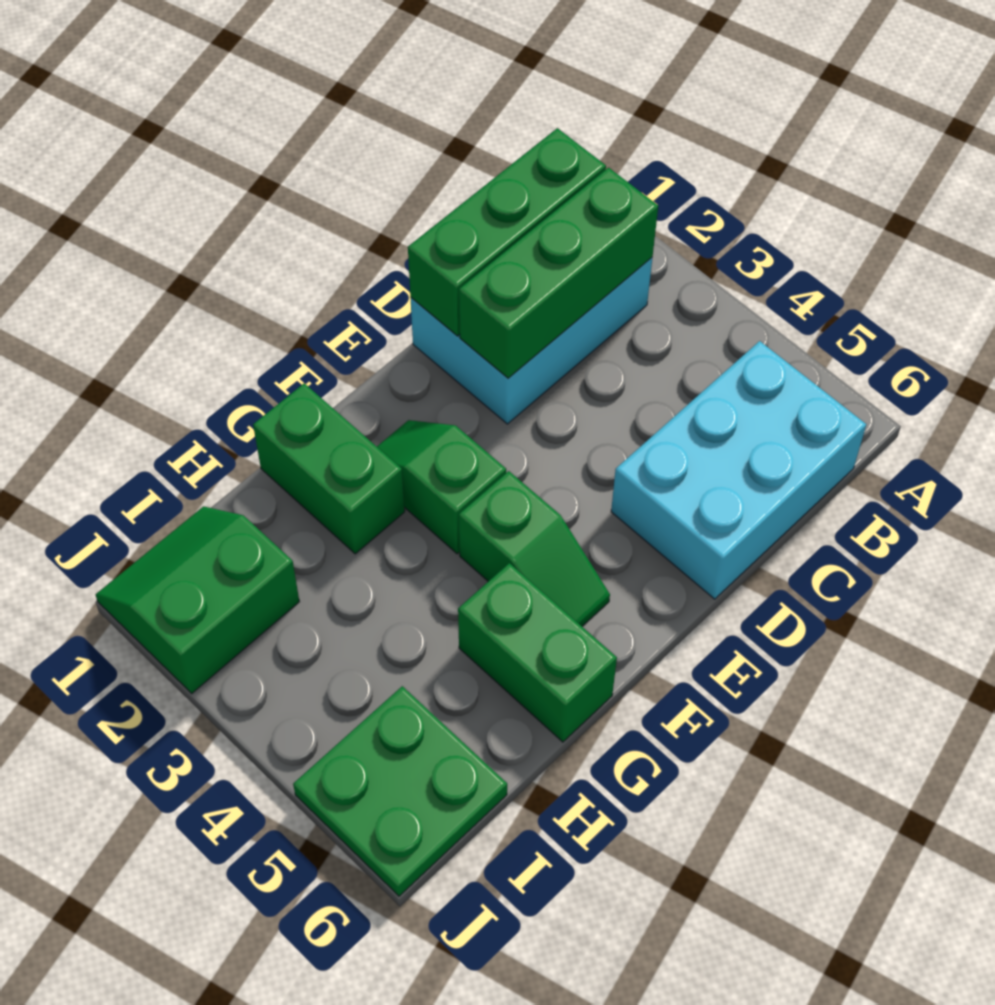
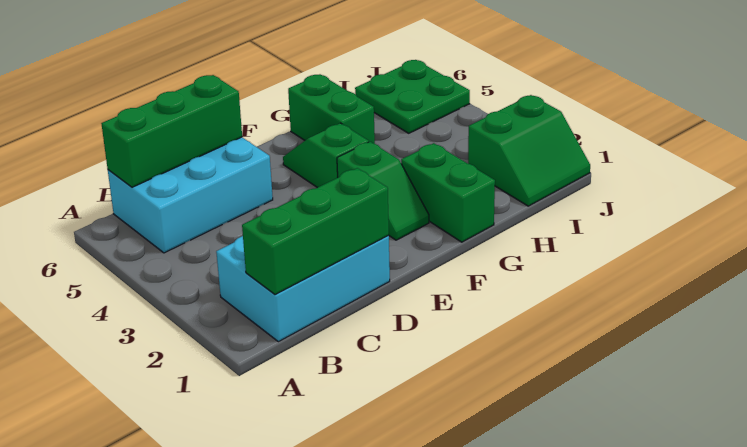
green 1x3 brick [459,168,658,378] -> green 1x3 brick moved to [101,75,242,187]

